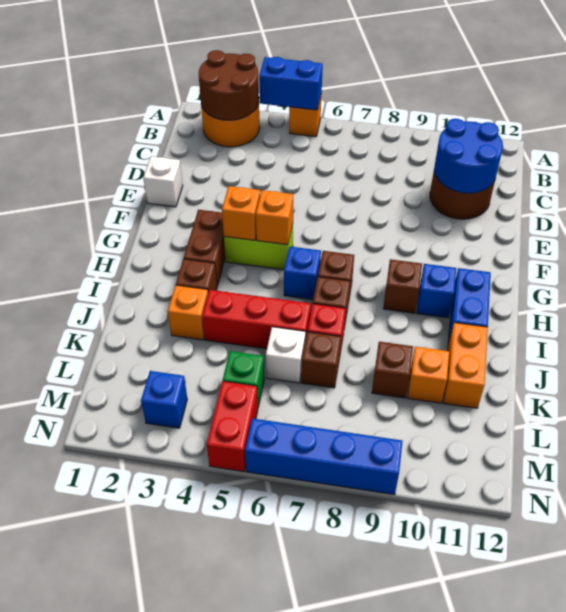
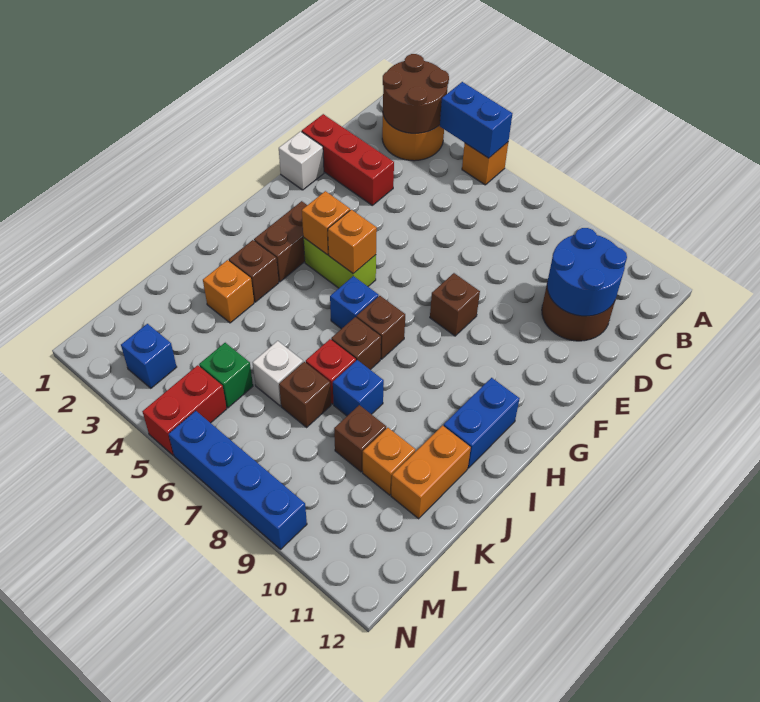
brown 1x1 brick [383,259,422,313] -> brown 1x1 brick moved to [430,273,480,336]
blue 1x1 brick [417,264,456,318] -> blue 1x1 brick moved to [333,360,384,416]
red 1x3 brick [202,290,311,349] -> red 1x3 brick moved to [302,114,394,205]

